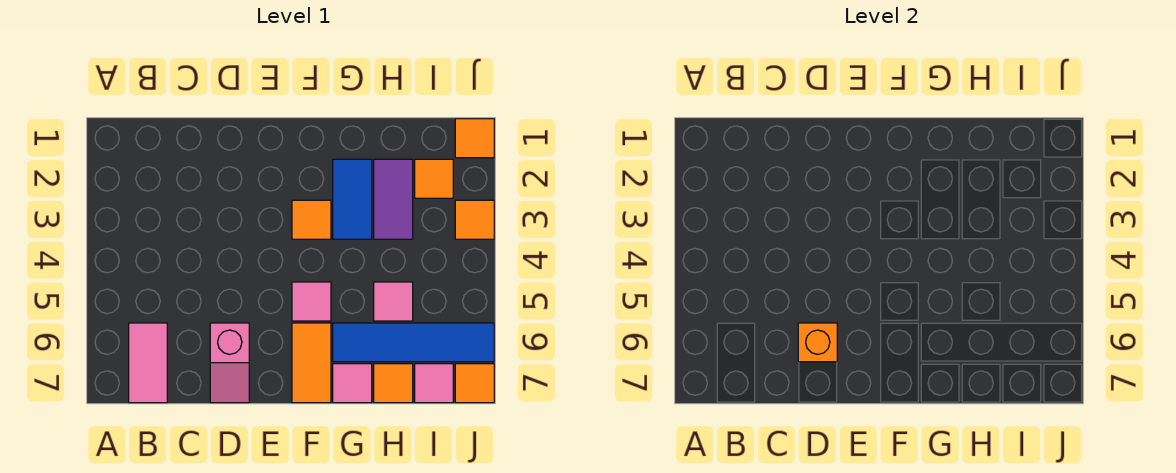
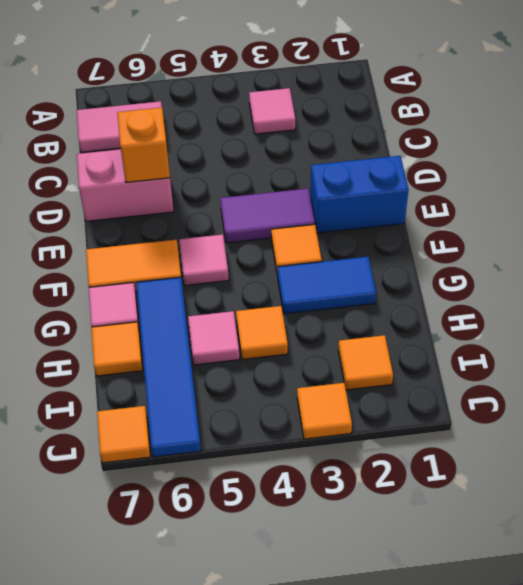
pink 1x2 slope [210,323,249,403] -> pink 1x2 brick [77,149,174,221]
none -> blue 1x2 brick [310,156,409,233]
purple 1x2 tile [374,159,413,239] -> purple 1x2 tile moved to [220,189,315,243]
pink 1x1 tile [415,364,453,403] -> pink 1x1 tile moved to [249,88,295,134]
orange 1x1 tile [455,119,494,158] -> orange 1x1 tile moved to [236,306,288,360]

